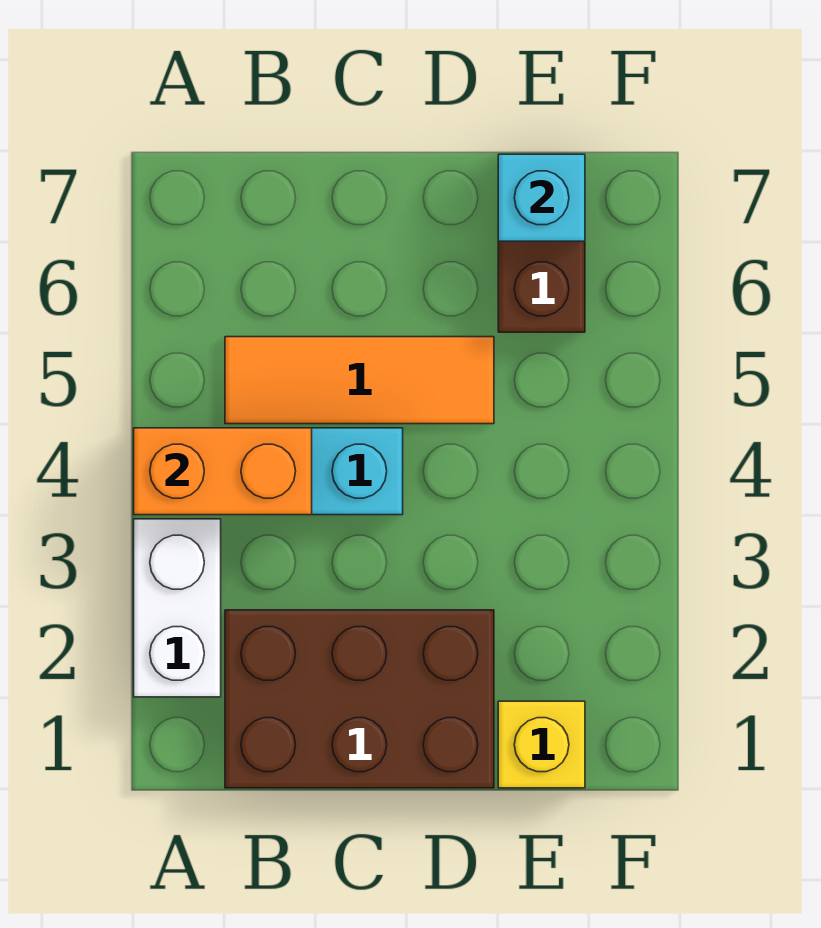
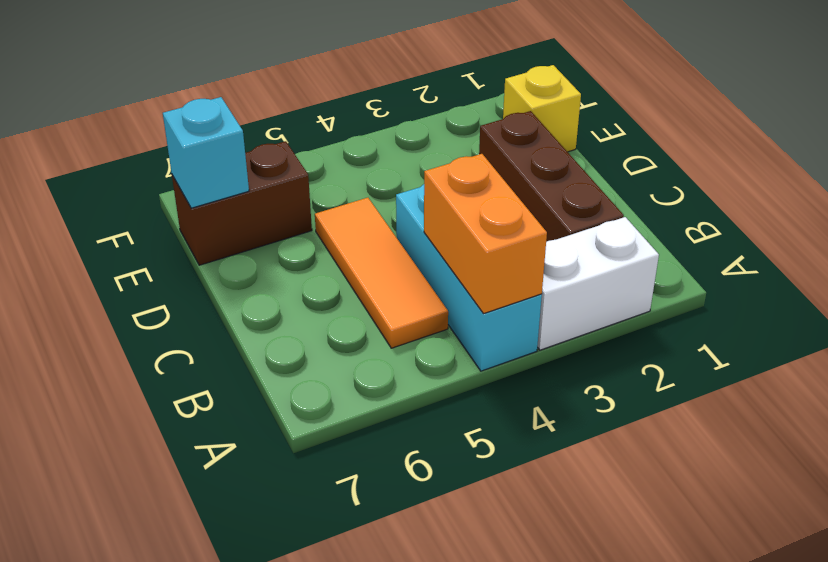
brown 2x3 brick [225,610,494,788] -> brown 1x3 brick [479,111,624,242]

